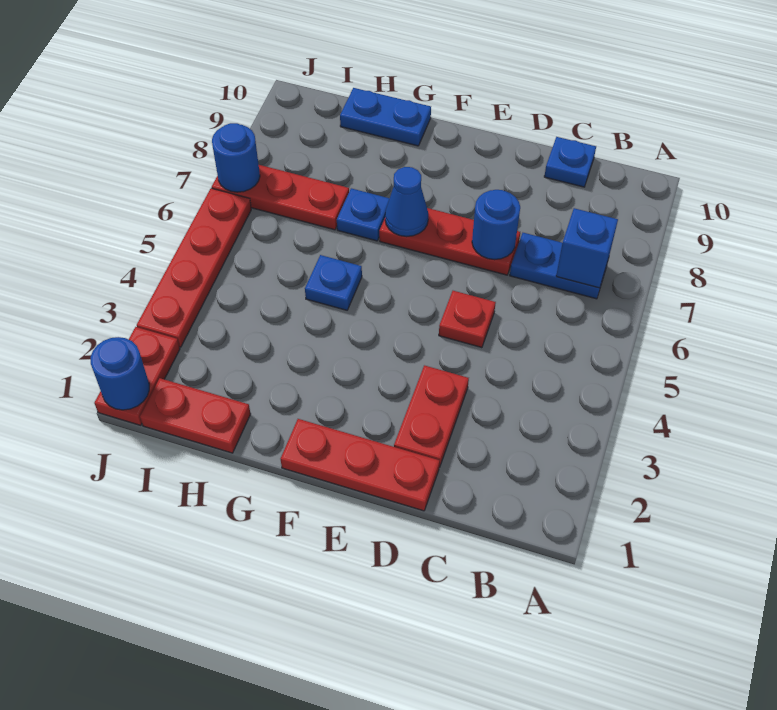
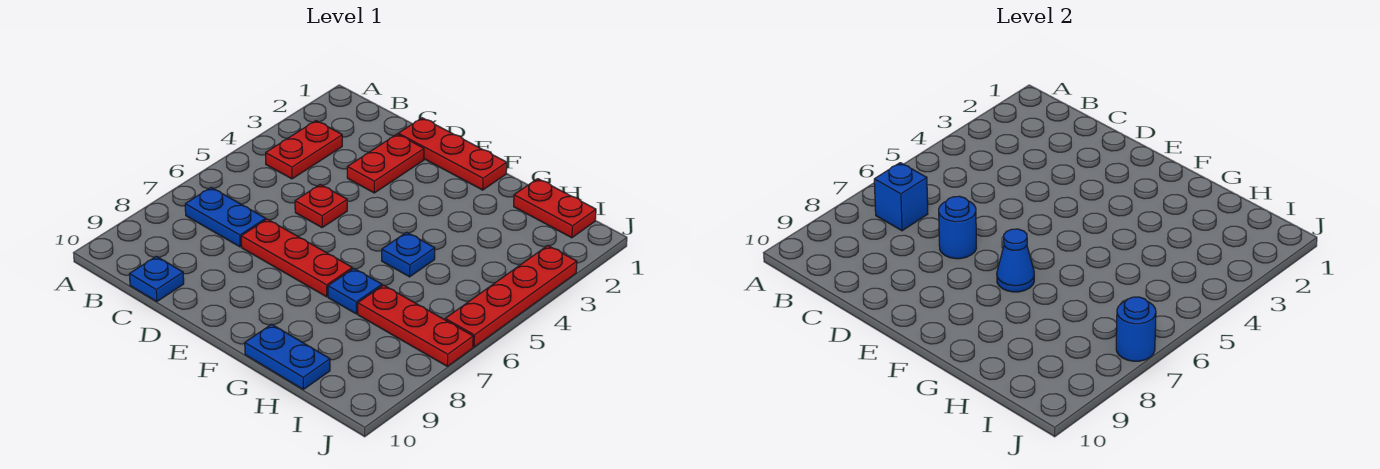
red 1x2 plate [94,327,180,425] -> red 1x2 plate moved to [266,121,342,179]
blue 1x1 round brick [91,337,149,410] -> none

